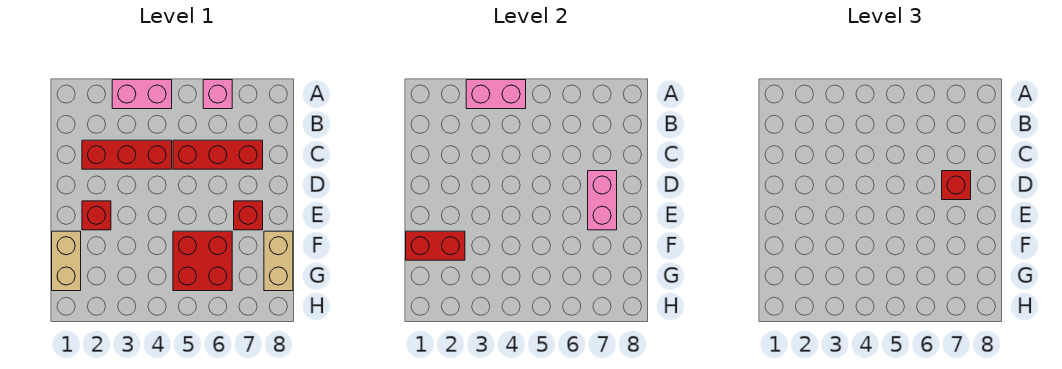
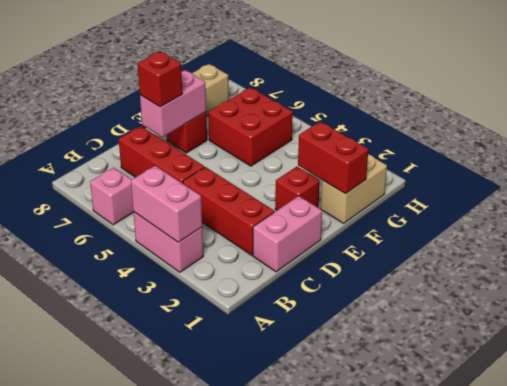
none -> pink 1x2 brick [253,196,322,272]

